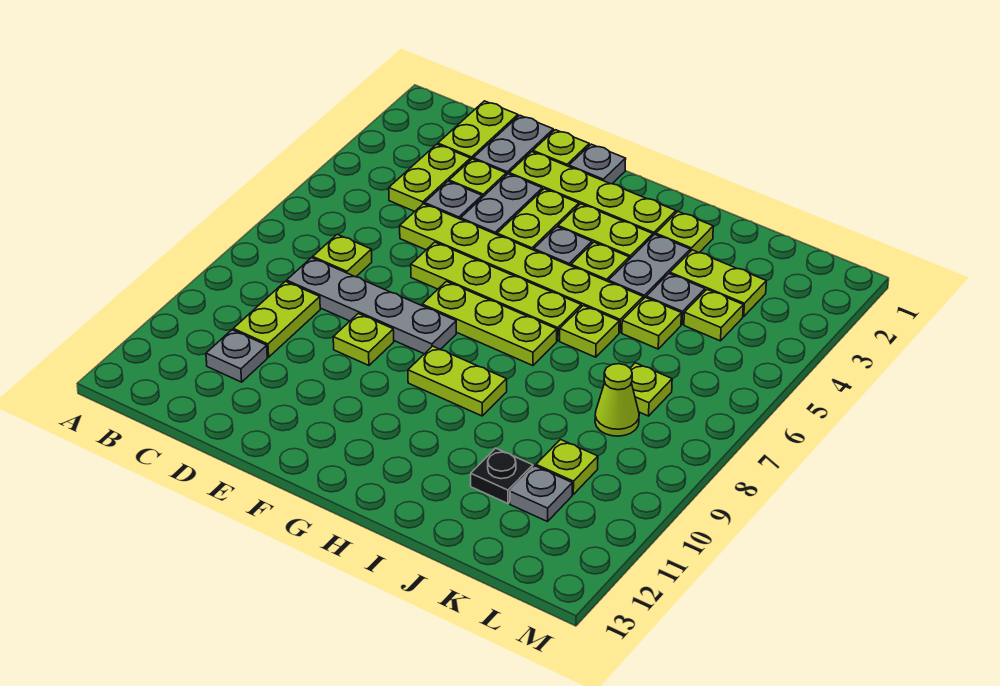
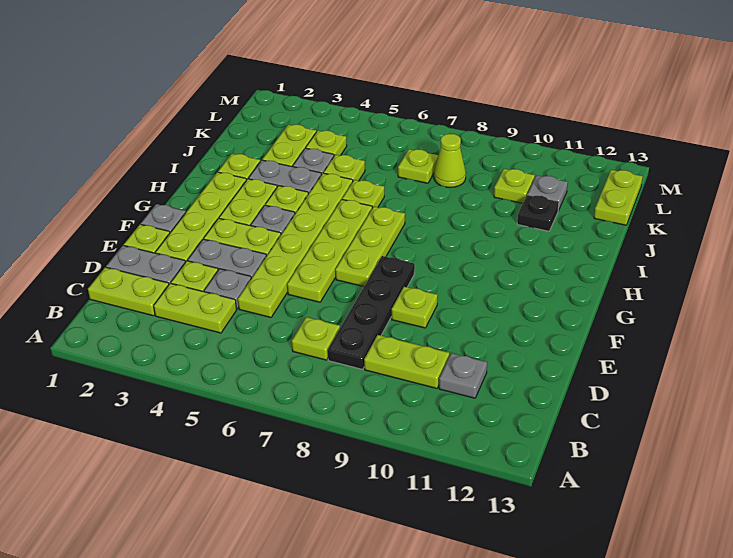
grey 1x4 plate [286,258,456,354] -> black 1x4 plate [328,256,415,369]
lime 1x2 plate [408,346,507,416] -> lime 1x2 plate moved to [594,170,643,225]

